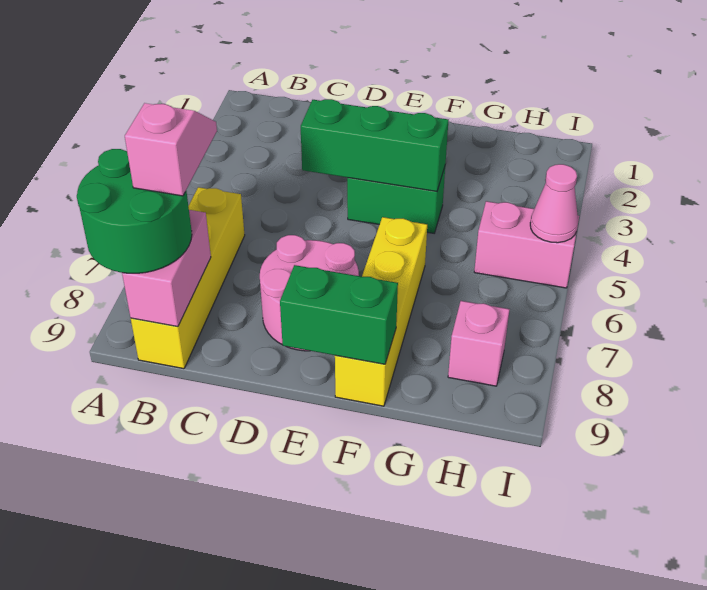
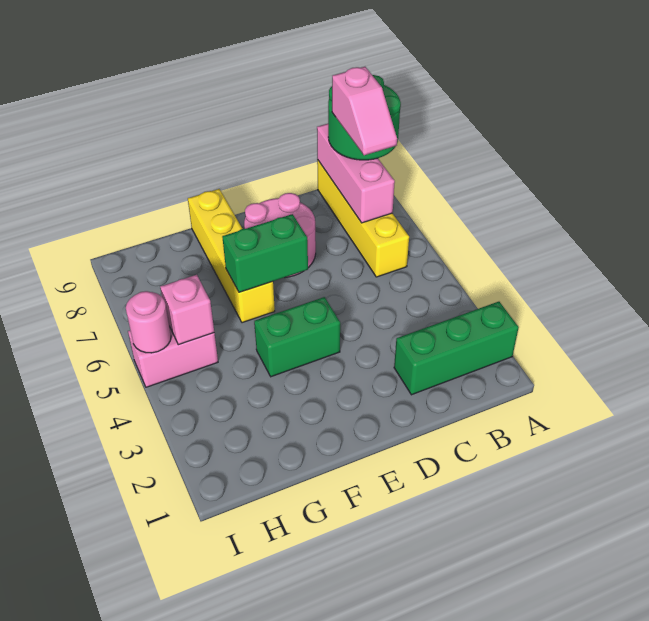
pink 1x2 brick [122,210,211,327] -> pink 1x3 brick [317,124,395,223]
green 1x3 brick [301,99,448,191] -> green 1x3 brick moved to [394,302,519,395]
green 1x2 brick [280,265,398,364] -> green 1x2 brick moved to [222,214,308,292]
pink 1x1 brick [448,301,510,386] -> pink 1x1 brick moved to [160,275,214,345]
pink 1x1 cone [530,164,578,243] -> pink 1x1 round brick [126,291,171,353]

